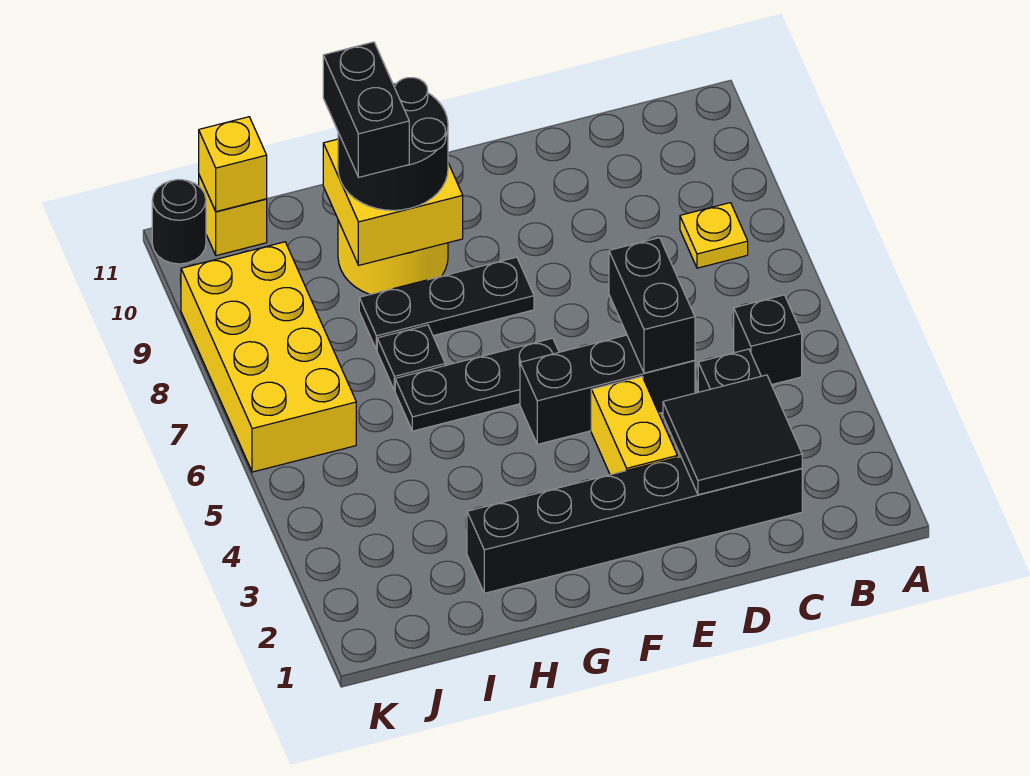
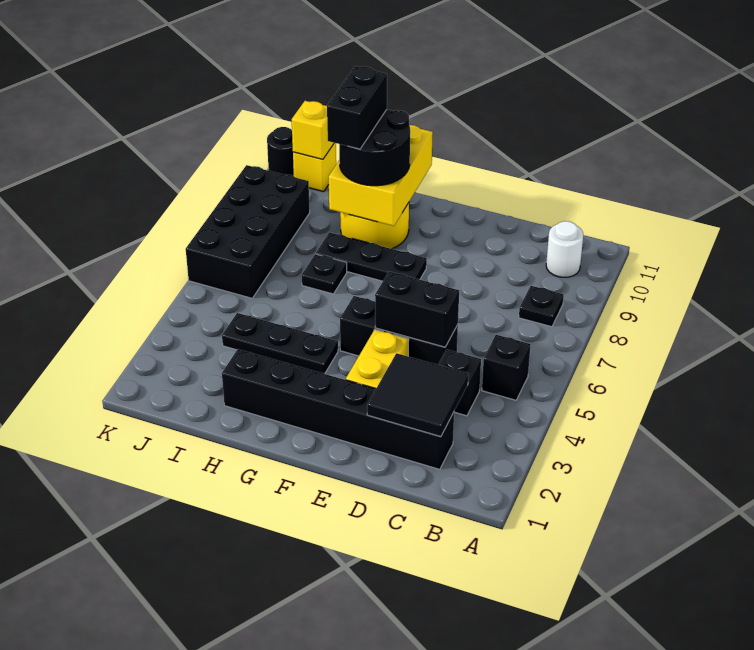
yellow 1x1 plate [680,203,748,268] -> black 1x1 plate [519,286,564,327]
none -> white 1x1 round brick [546,221,583,277]
black 1x2 brick [609,238,695,373] -> black 1x2 brick turned to [375,272,459,347]
black 1x3 plate [395,338,559,431] -> black 1x3 plate moved to [222,313,338,374]
yellow 2x2 brick [323,139,463,265] -> yellow 2x3 brick [329,125,433,226]
yellow 2x4 brick [181,242,356,472] -> black 2x4 brick [186,165,310,298]

